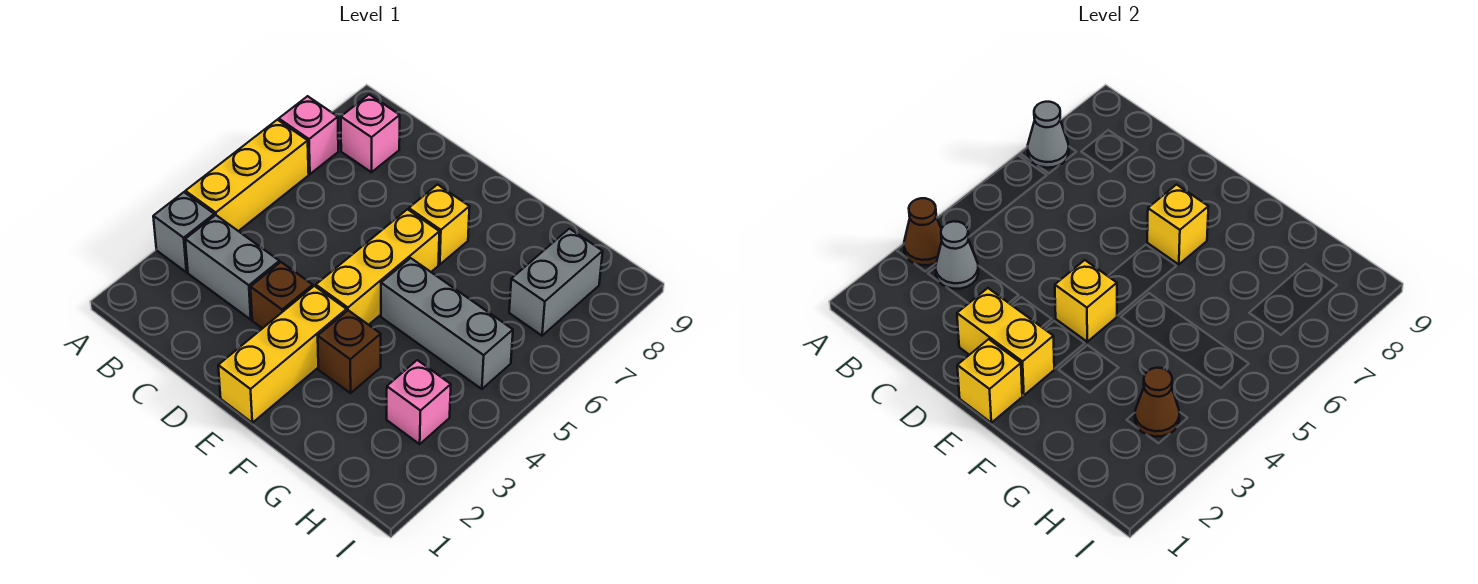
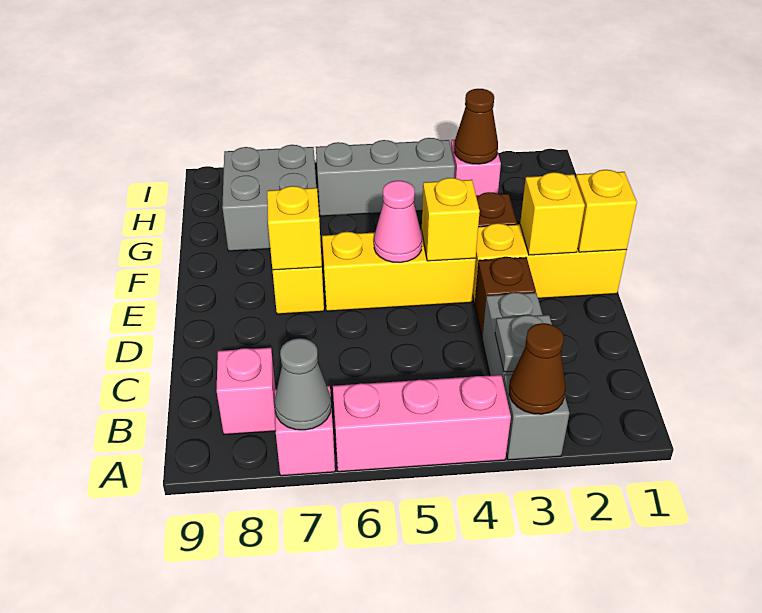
yellow 1x3 brick [185,120,309,231] -> pink 1x3 brick [333,375,511,472]
grey 1x1 cone [936,221,978,289] -> grey 1x1 plate [495,315,552,372]
yellow 1x2 brick [957,288,1054,395] -> yellow 1x1 brick [520,172,585,255]
none -> pink 1x1 cone [374,181,422,263]
grey 1x3 brick [381,258,513,389] -> grey 1x3 brick turned to [316,138,455,216]
grey 1x2 brick [509,229,603,336] -> grey 2x2 brick [222,145,316,251]

